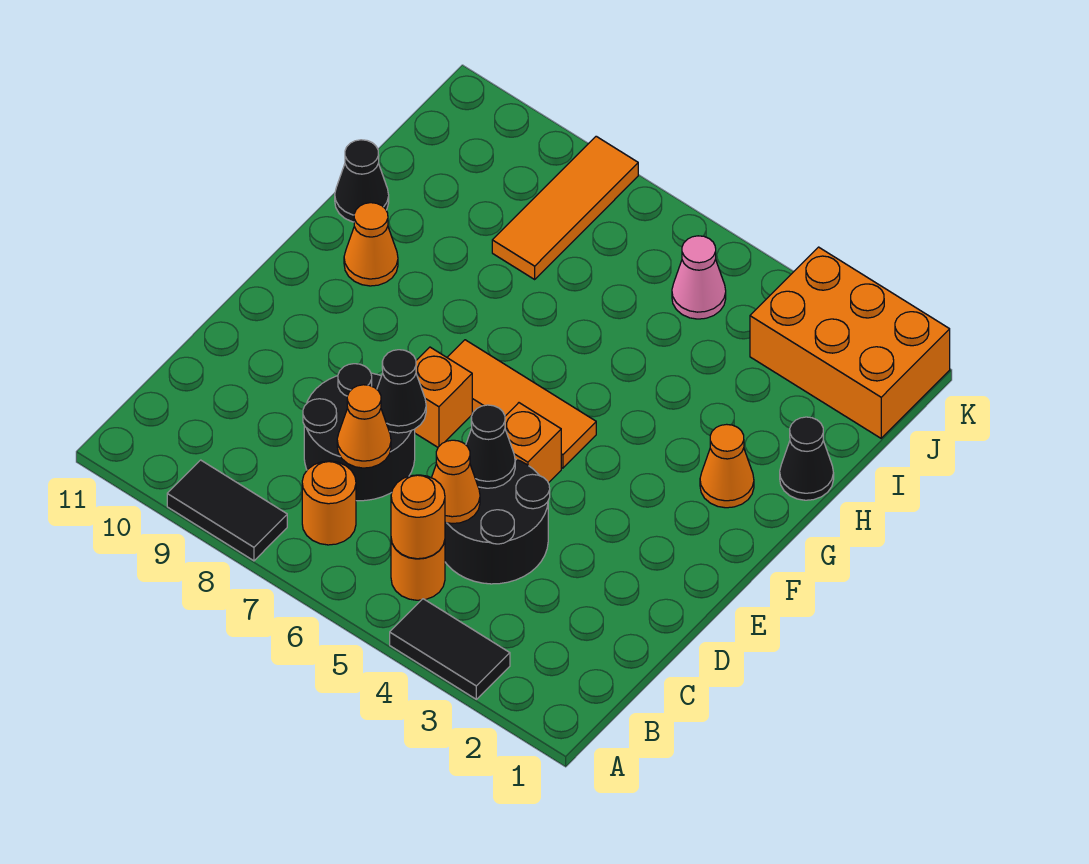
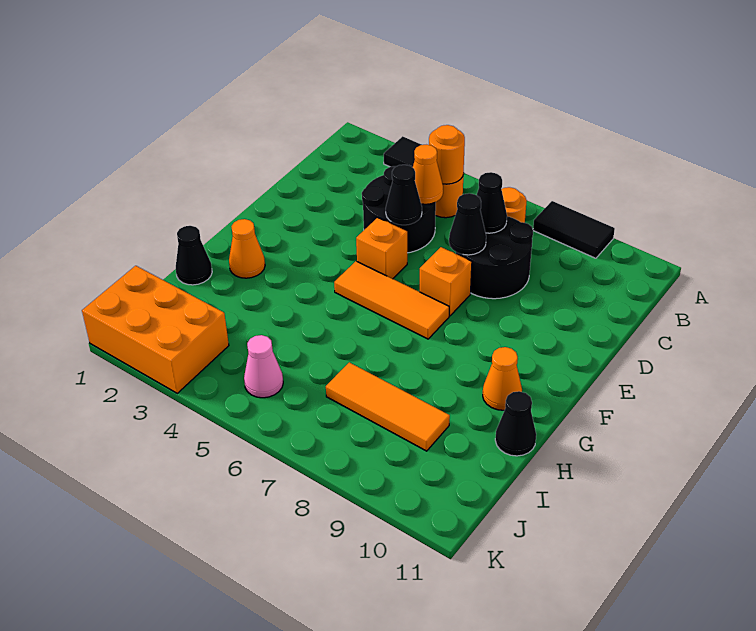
orange 1x1 cone [337,385,391,468] -> black 1x1 cone [477,172,507,233]
orange 1x3 tile [492,136,638,279] -> orange 1x3 tile turned to [326,362,450,451]

